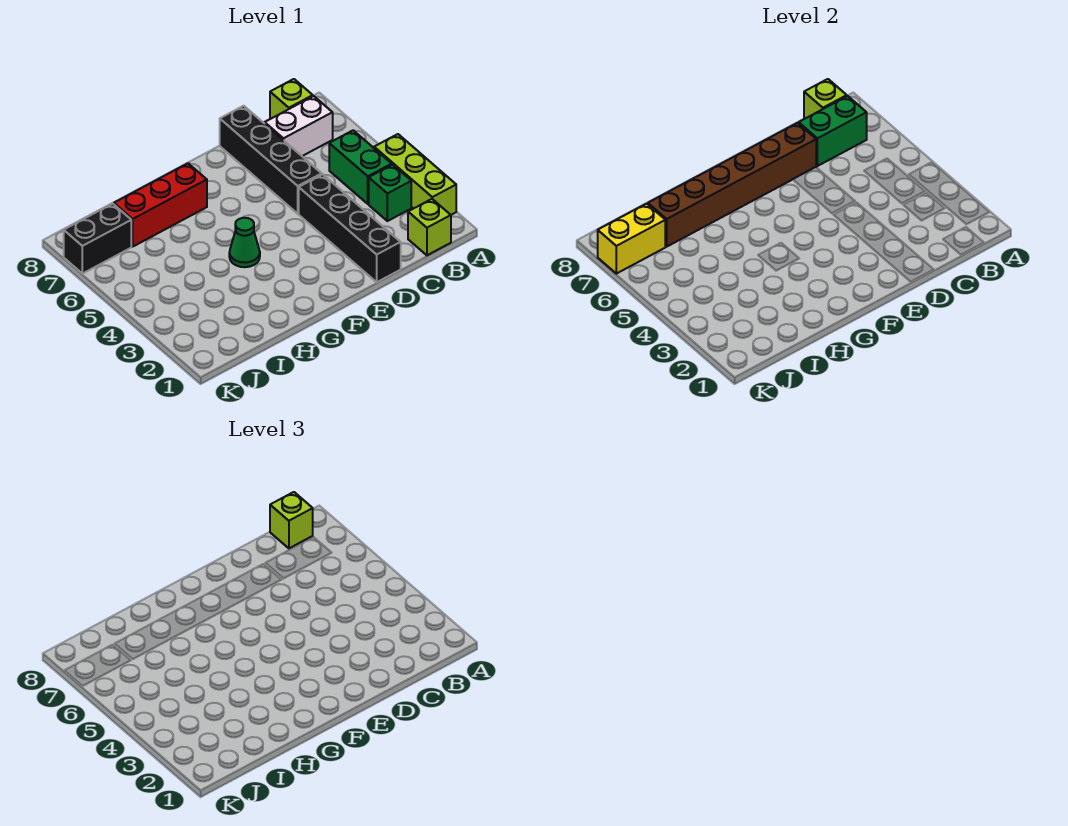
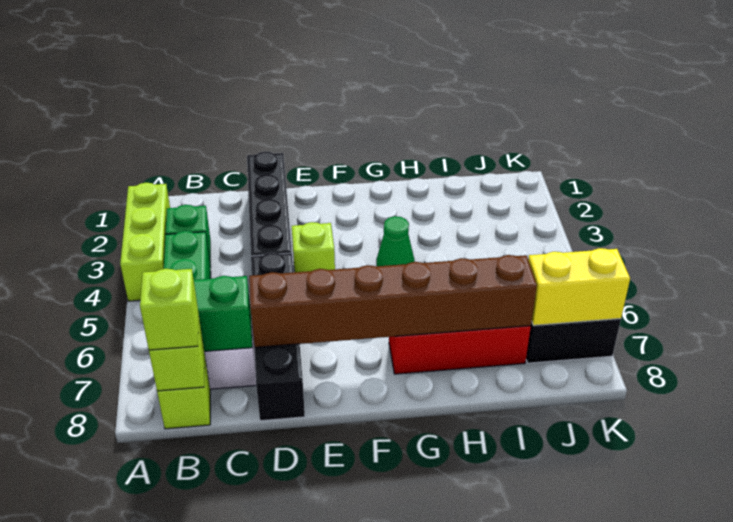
lime 1x1 brick [408,199,451,255] -> lime 1x1 brick moved to [292,222,335,272]

